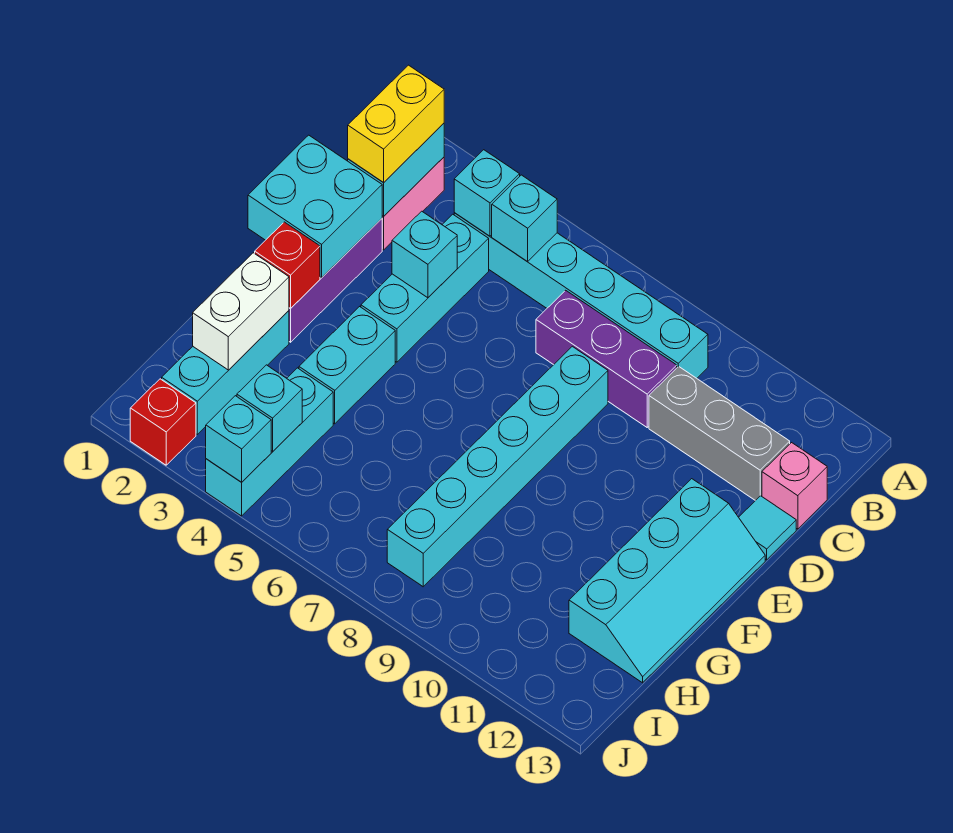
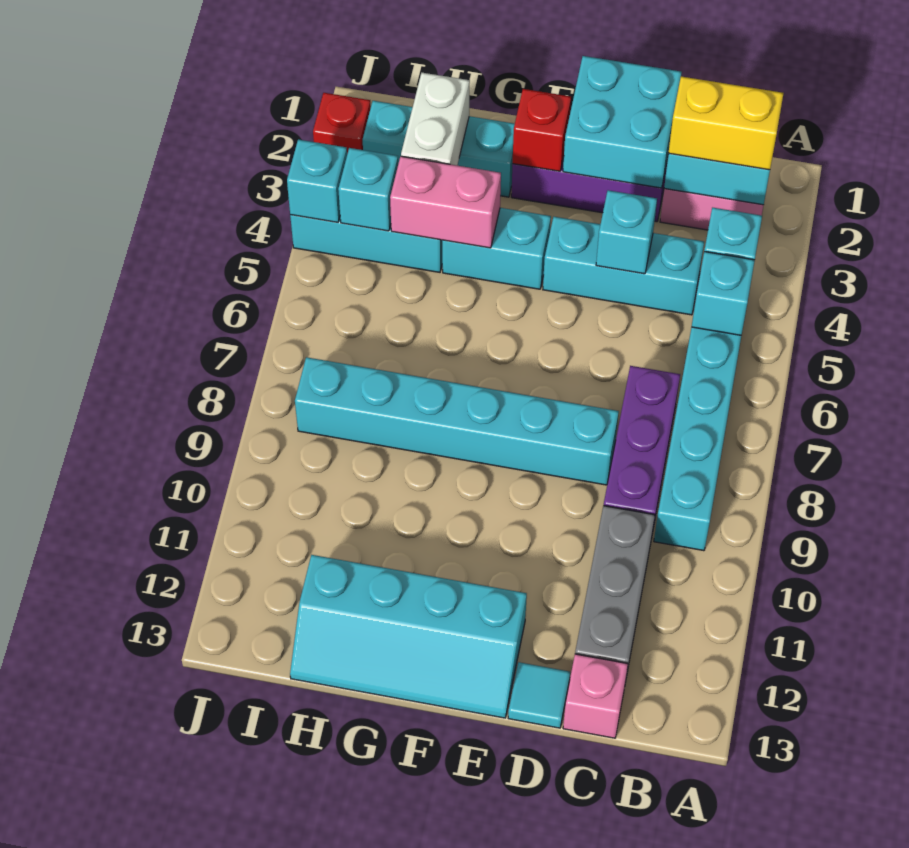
white 1x2 brick [193,253,289,370] -> white 1x2 brick turned to [401,73,470,165]
none -> pink 1x2 brick [390,156,501,248]

